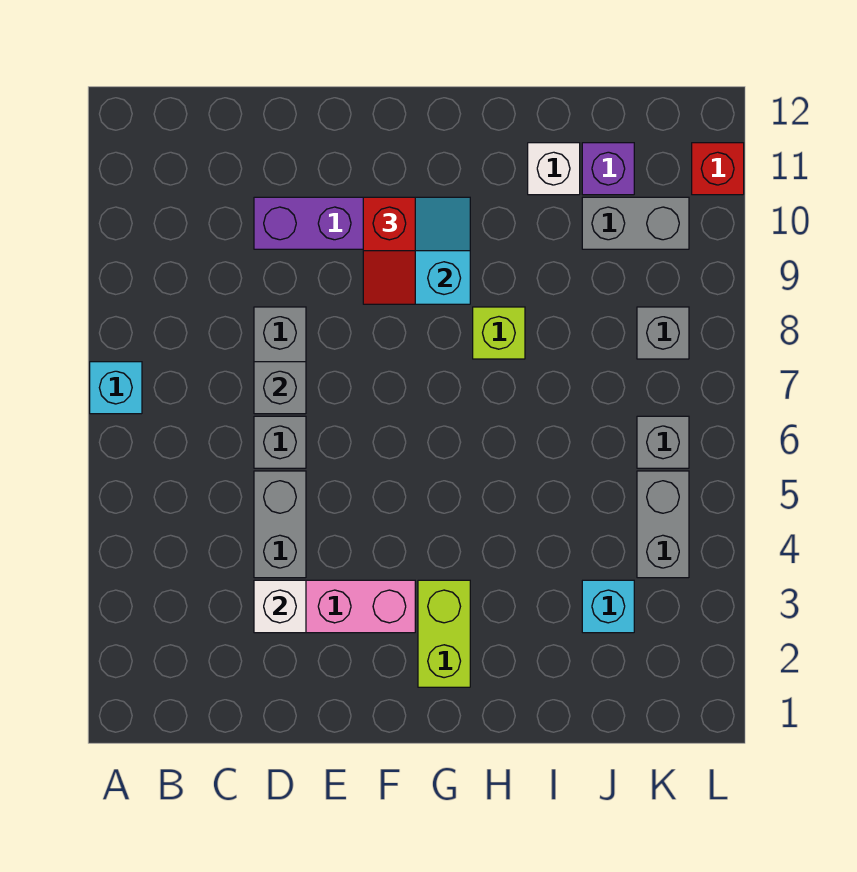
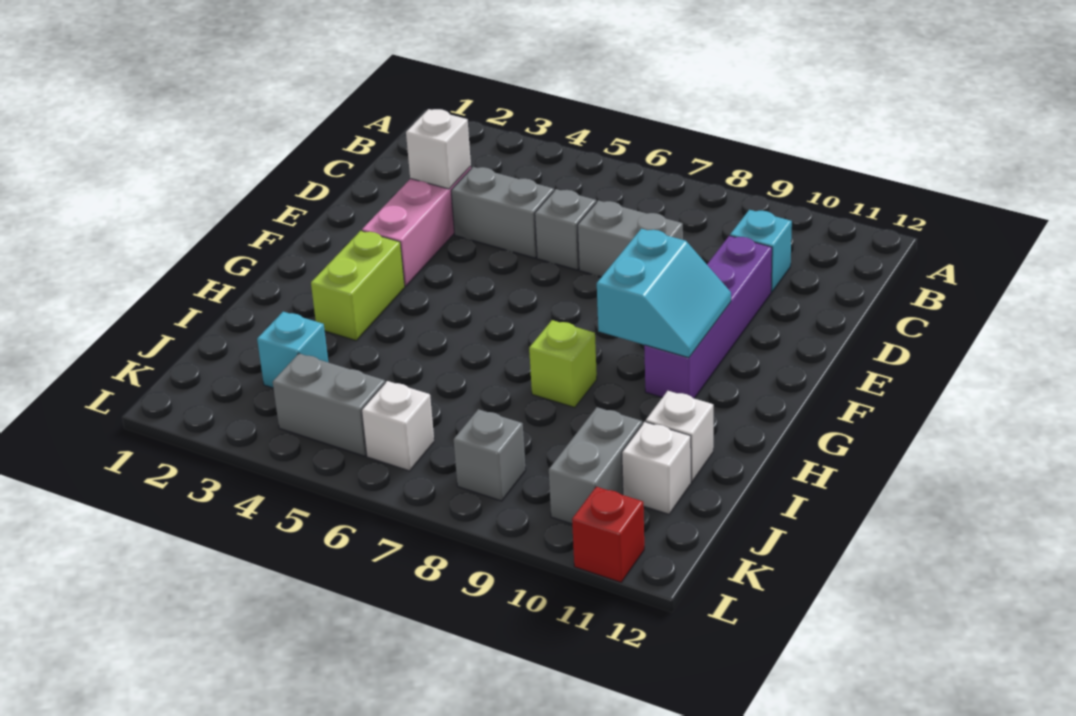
cyan 1x1 brick [90,362,142,414] -> cyan 1x1 brick moved to [730,210,792,292]
grey 1x1 brick [254,362,306,414] -> none
red 1x2 slope [363,197,415,304] -> none
lime 1x2 brick [418,580,470,687] -> lime 1x2 brick turned to [311,231,405,341]
purple 1x1 brick [582,143,634,195] -> white 1x1 brick [622,422,691,514]
grey 1x1 brick [637,416,689,468] -> white 1x1 brick [362,381,434,471]

